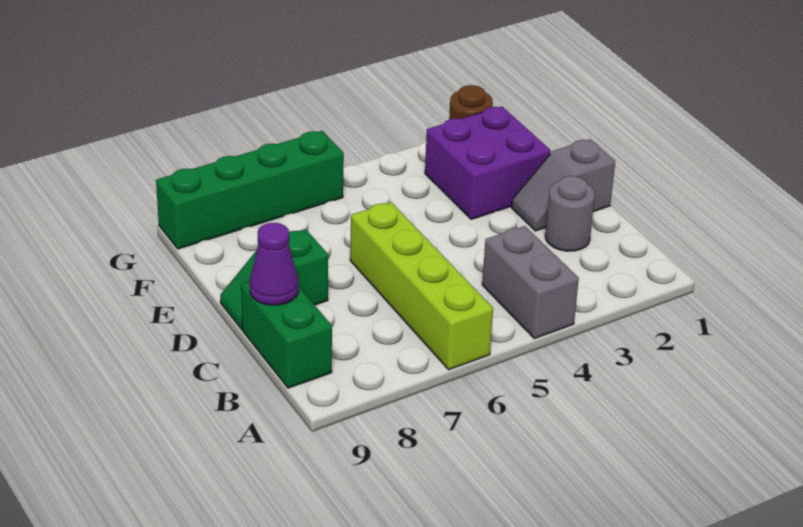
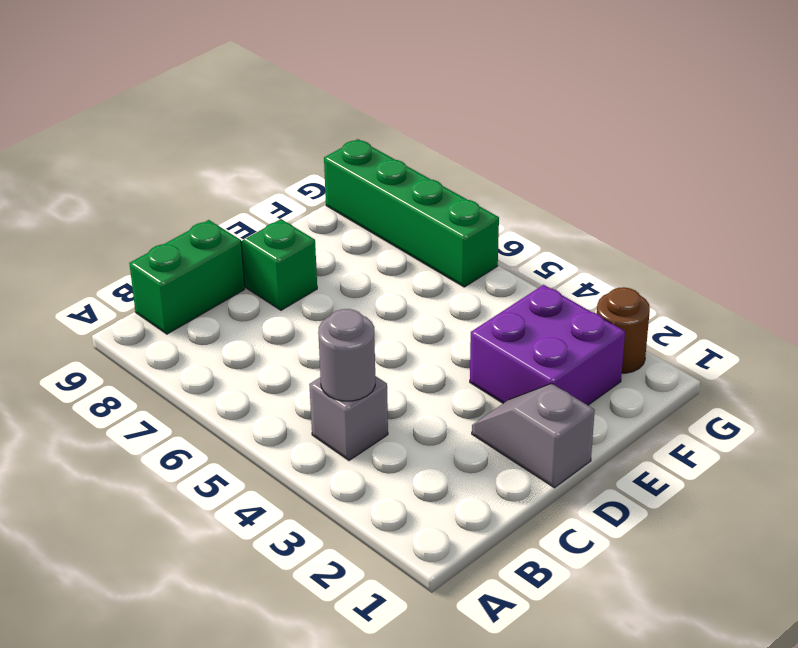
grey 1x2 brick [482,226,579,339] -> grey 1x1 brick [309,376,388,460]
lime 1x4 brick [350,202,493,370] -> none
grey 1x1 round brick [545,176,595,251] -> grey 1x1 round brick moved to [318,309,375,401]
purple 1x1 cone [250,223,298,305] -> none

